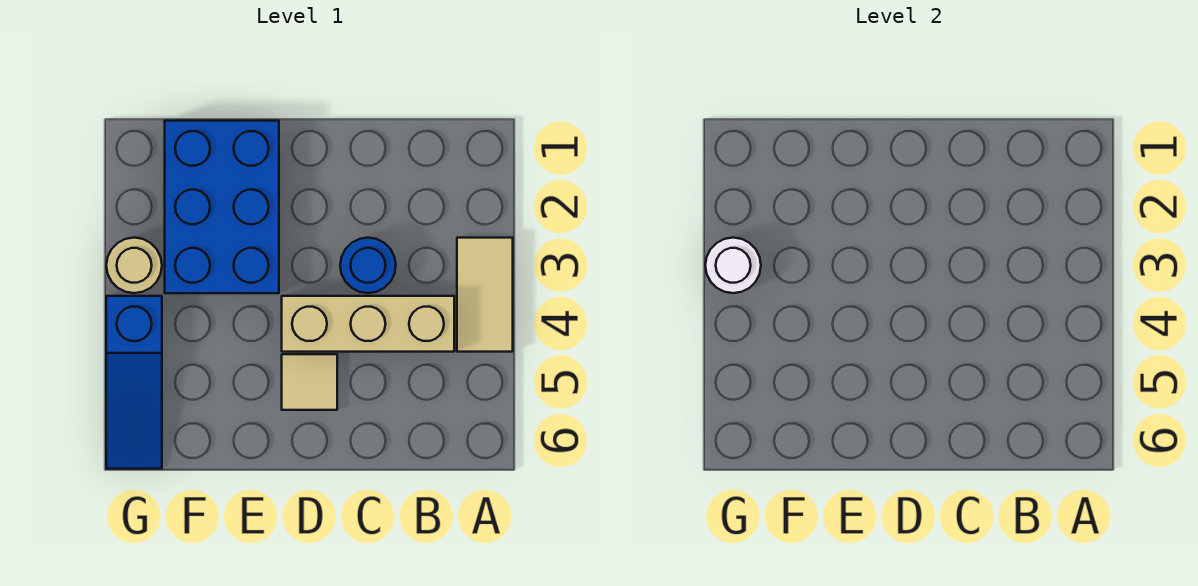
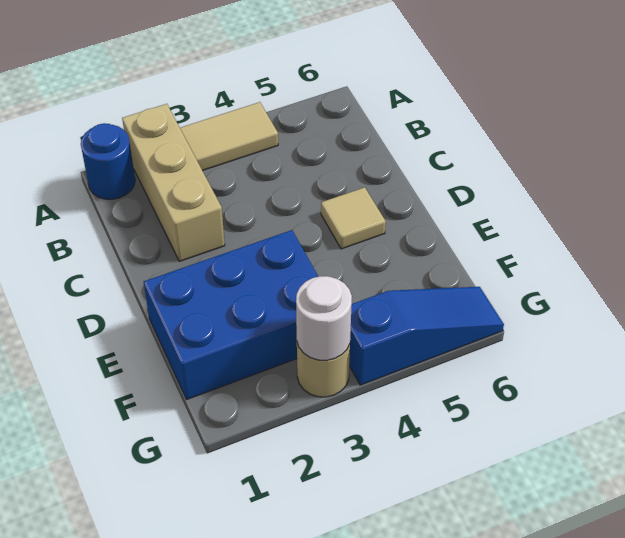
tan 1x3 brick [282,296,454,352] -> tan 1x3 brick moved to [122,104,225,261]
blue 1x1 round brick [340,238,396,293] -> blue 1x1 round brick moved to [81,123,135,199]

